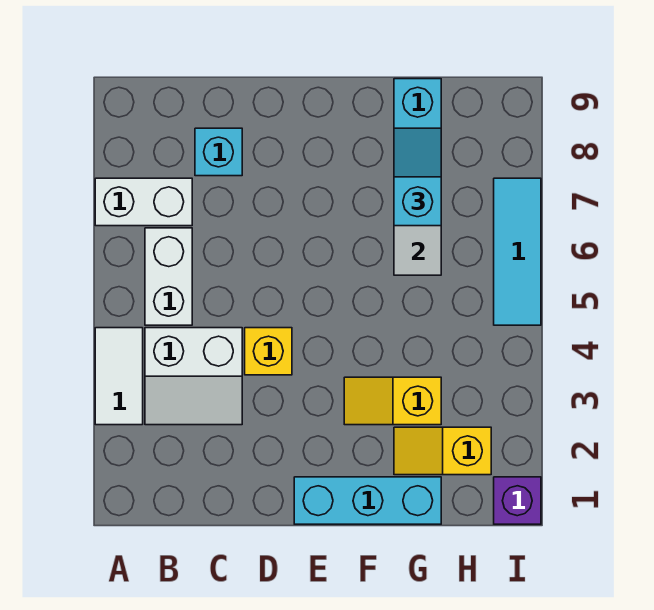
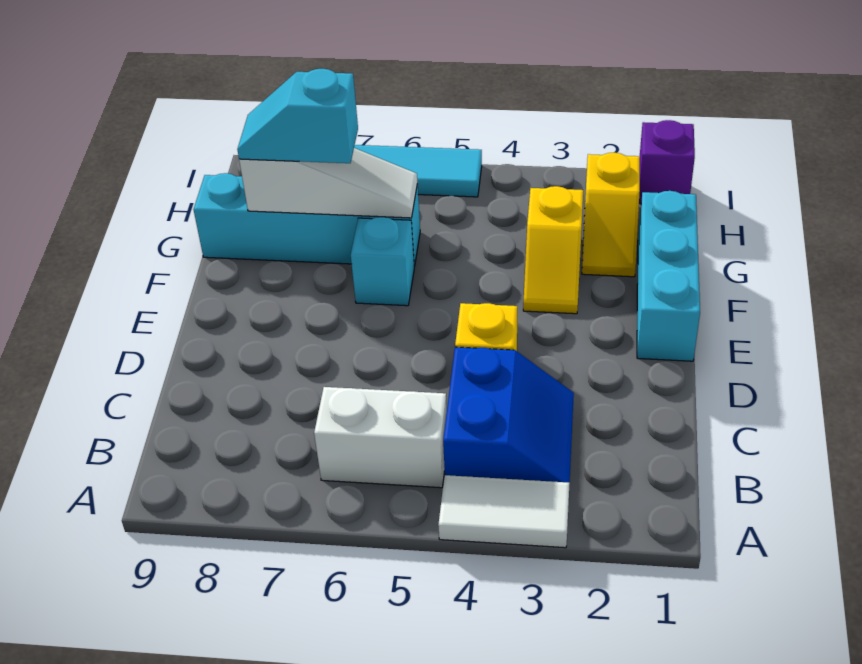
white 1x2 brick [95,178,192,226] -> none
white 2x2 slope [145,328,242,425] -> blue 2x2 slope [443,347,574,483]
cyan 1x1 brick [195,128,242,176] -> cyan 1x1 brick moved to [351,217,414,306]

